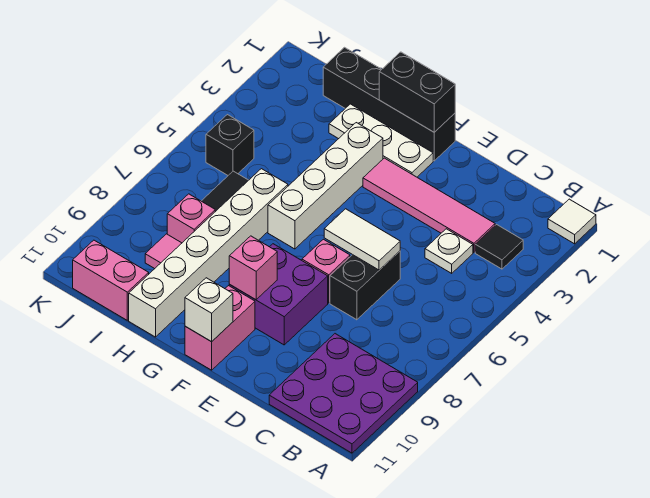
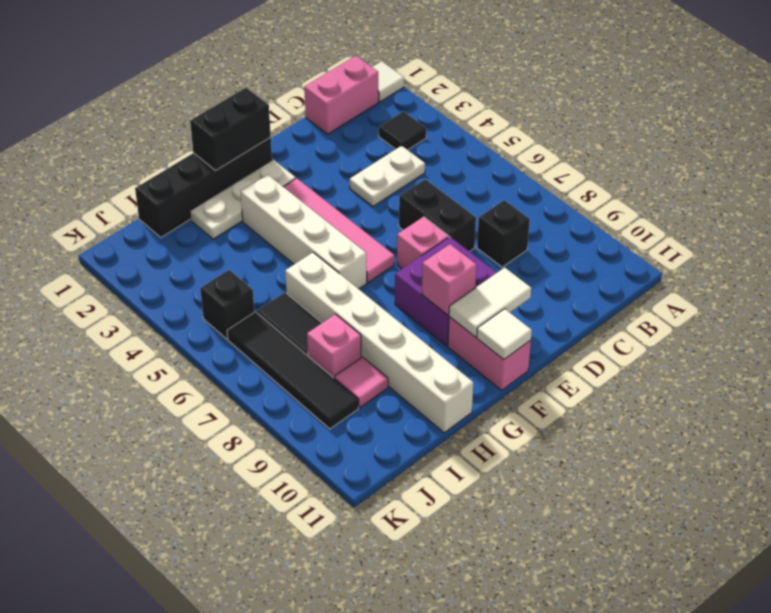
purple 3x3 plate [269,334,418,453] -> none
pink 1x4 tile [363,158,495,252] -> pink 1x4 tile turned to [283,178,395,283]
white 1x1 plate [425,229,473,273] -> white 1x2 plate [350,146,425,206]
none -> black 1x1 brick [477,200,530,267]
white 1x2 tile [324,209,400,270] -> white 1x2 tile moved to [449,268,531,337]
white 1x1 brick [185,278,233,342] -> white 1x1 tile [477,309,532,360]
pink 1x2 brick [73,240,149,320] -> pink 1x2 brick moved to [304,56,379,134]
none -> black 1x4 tile [227,312,358,429]

